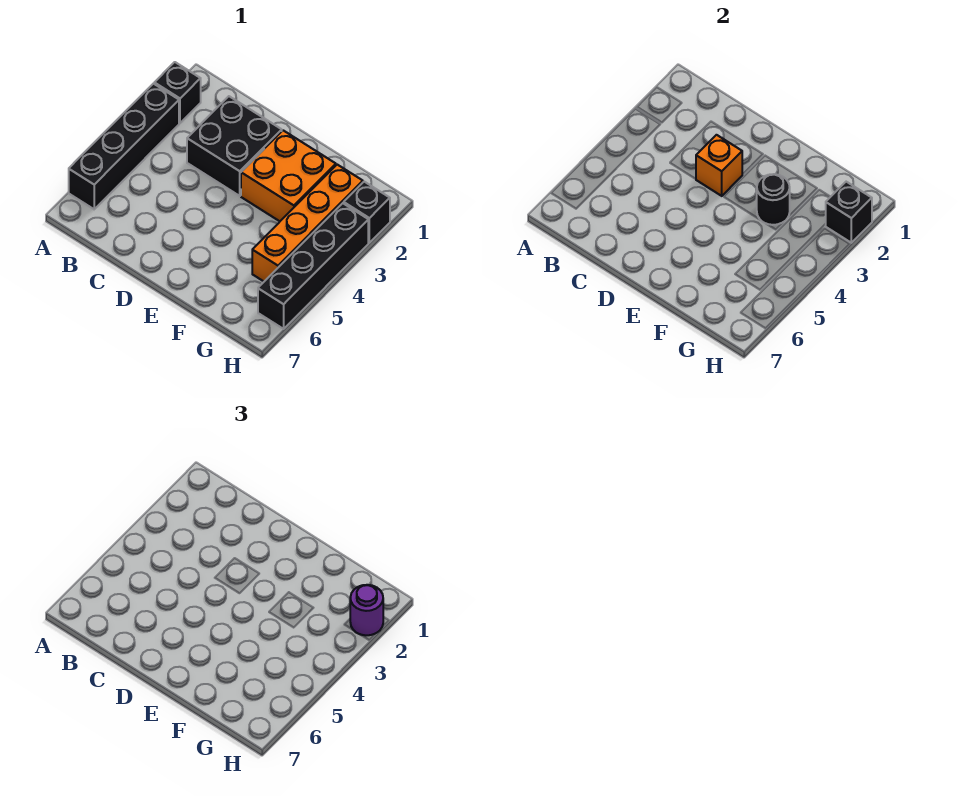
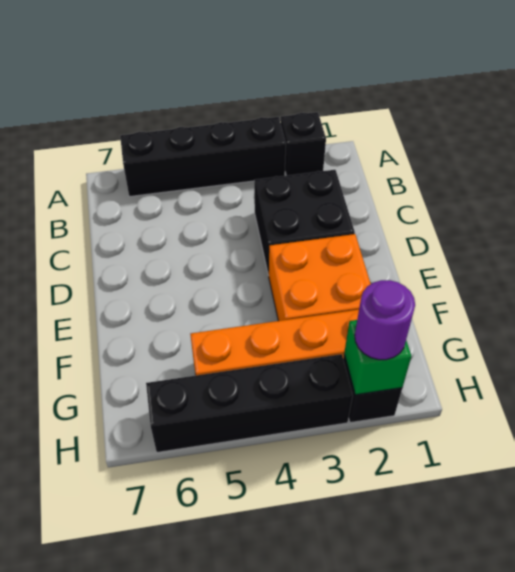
orange 1x1 brick [696,135,742,196] -> none
black 1x1 round brick [757,174,790,225] -> none
black 1x1 brick [826,182,872,243] -> green 1x1 brick [344,320,411,395]

